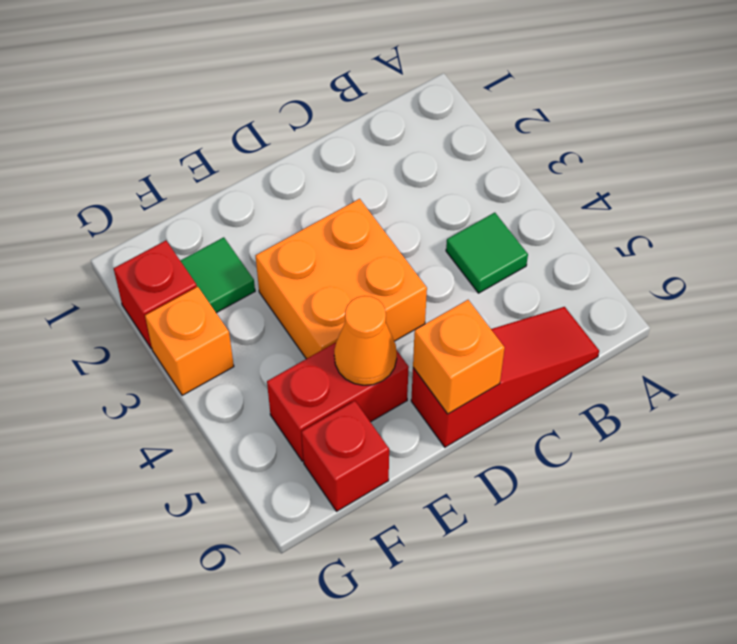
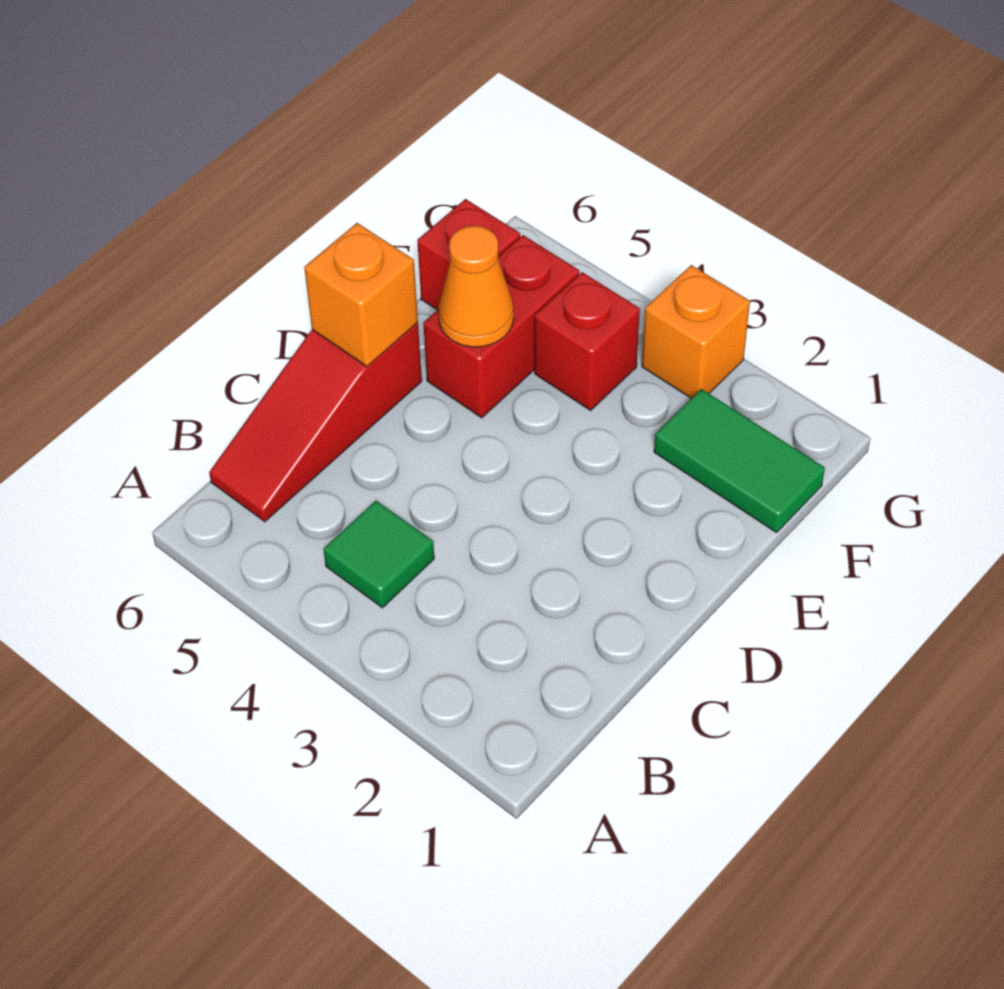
orange 2x2 brick [256,199,427,359] -> none
green 1x1 tile [180,237,255,313] -> green 1x2 tile [654,389,825,533]
red 1x1 brick [114,241,197,348] -> red 1x1 brick moved to [534,272,640,410]

